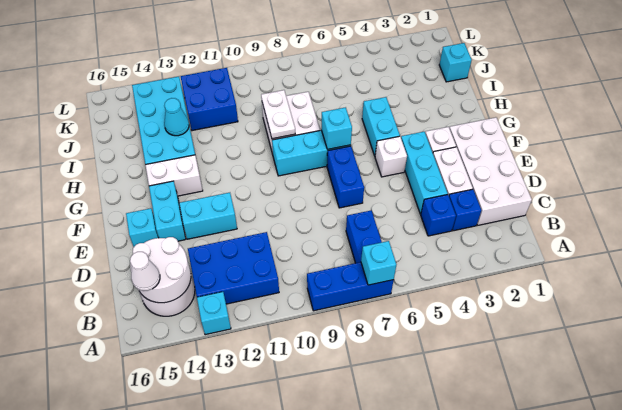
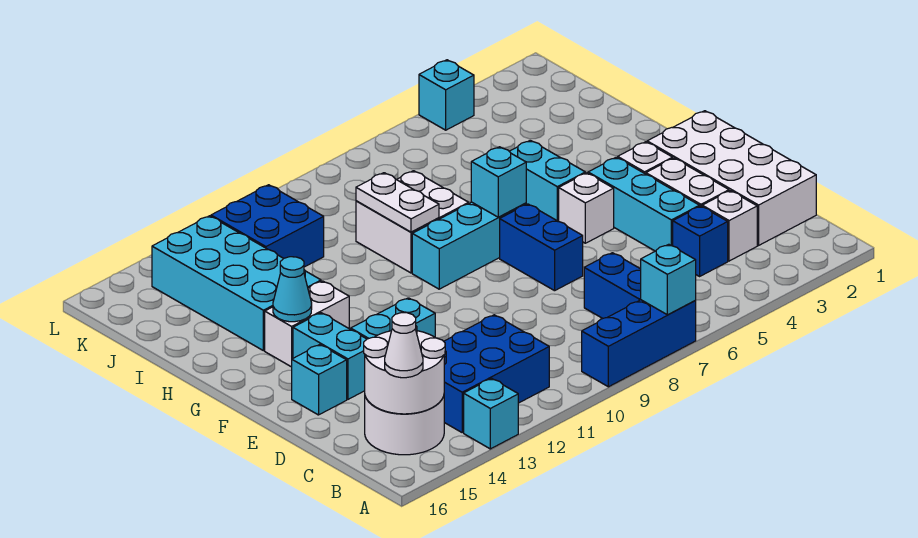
blue 1x1 brick [449,189,481,231] -> white 1x1 brick [702,191,757,261]
cyan 1x1 cone [164,98,189,136] -> cyan 1x1 cone moved to [273,257,312,322]
cyan 1x1 brick [439,43,472,82] -> cyan 1x1 brick moved to [419,60,474,130]

